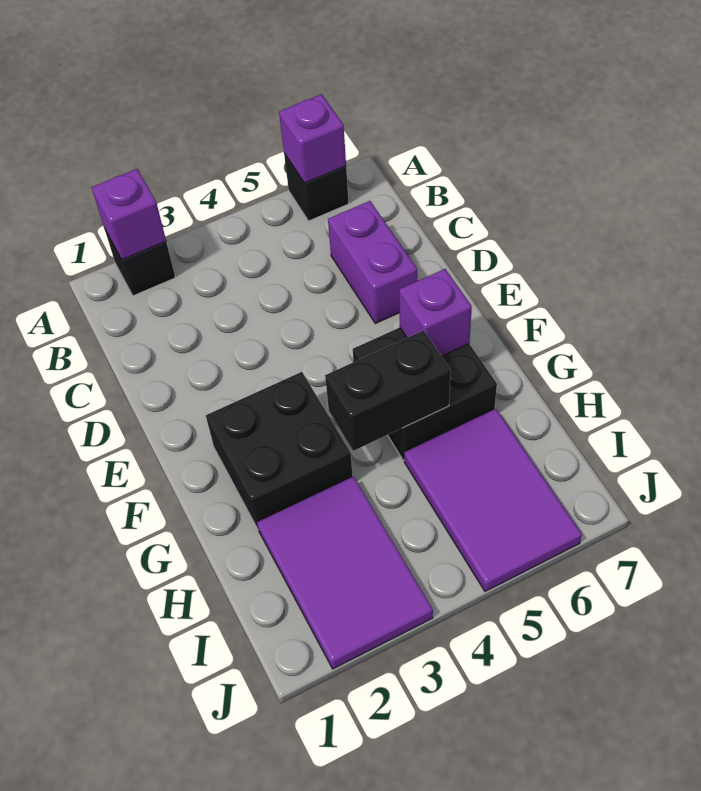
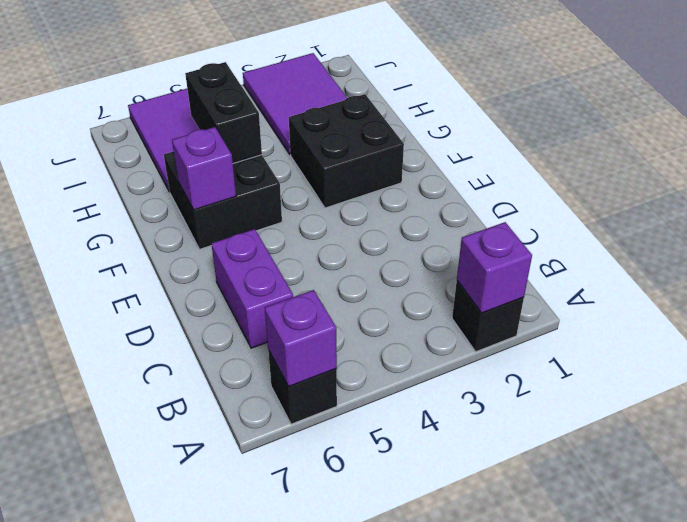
black 1x2 brick [325,330,451,451] -> black 1x2 brick turned to [185,62,262,163]

